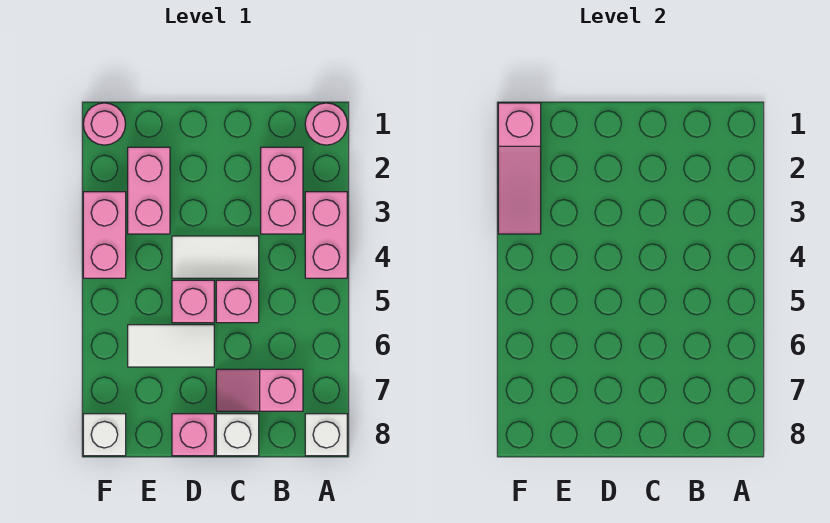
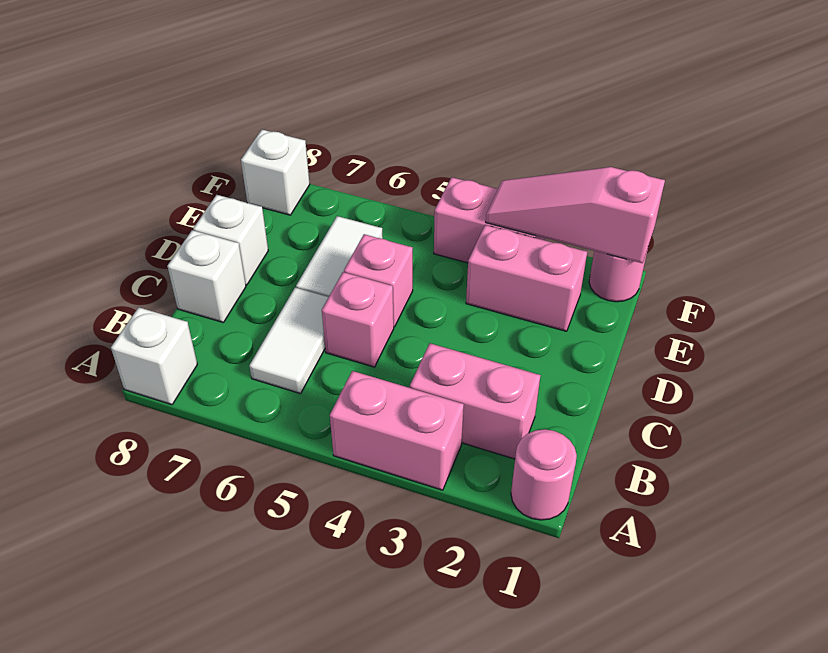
pink 1x2 slope [216,369,303,411] -> none
white 1x2 tile [172,236,259,278] -> white 1x2 tile moved to [249,288,329,394]
pink 1x1 brick [172,414,214,456] -> white 1x1 brick [193,195,268,285]

